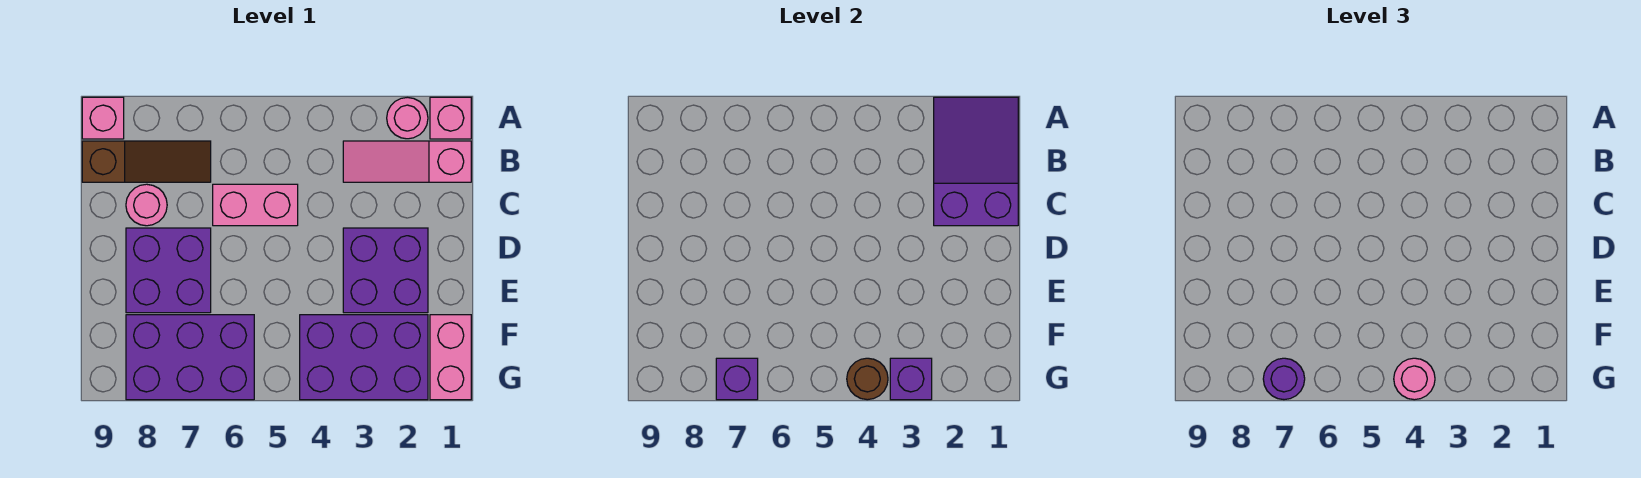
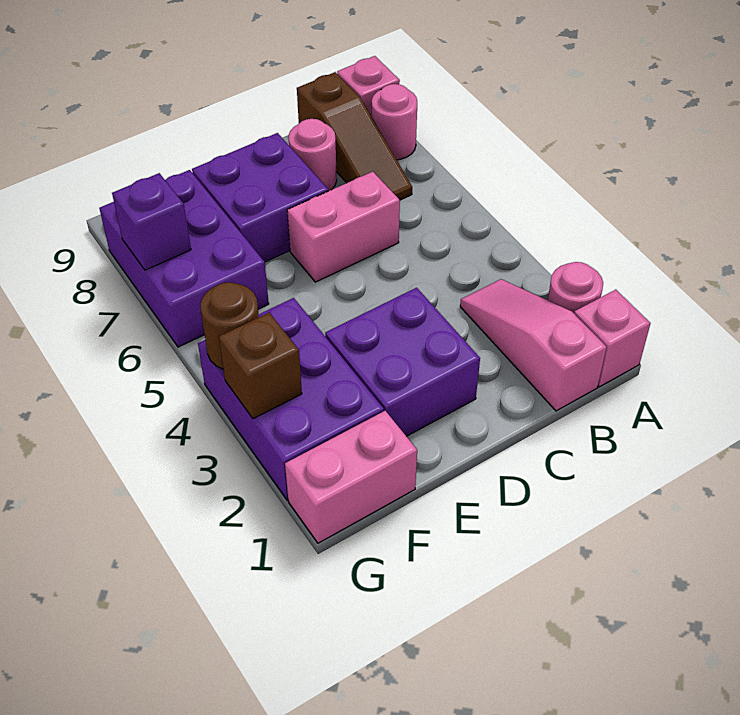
purple 2x3 slope [934,97,1018,226] -> none
pink 1x2 brick [213,184,298,226] -> pink 1x2 brick turned to [287,172,400,282]
purple 1x1 brick [890,358,932,400] -> brown 1x1 brick [219,313,302,419]
pink 1x1 round brick [1394,358,1435,400] -> pink 1x1 round brick moved to [372,84,417,160]
purple 1x1 round brick [1263,358,1305,400] -> none

